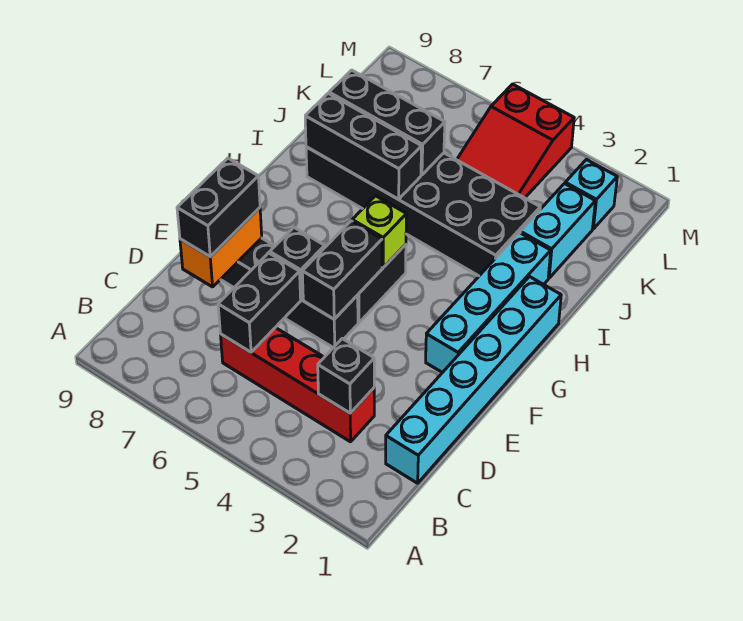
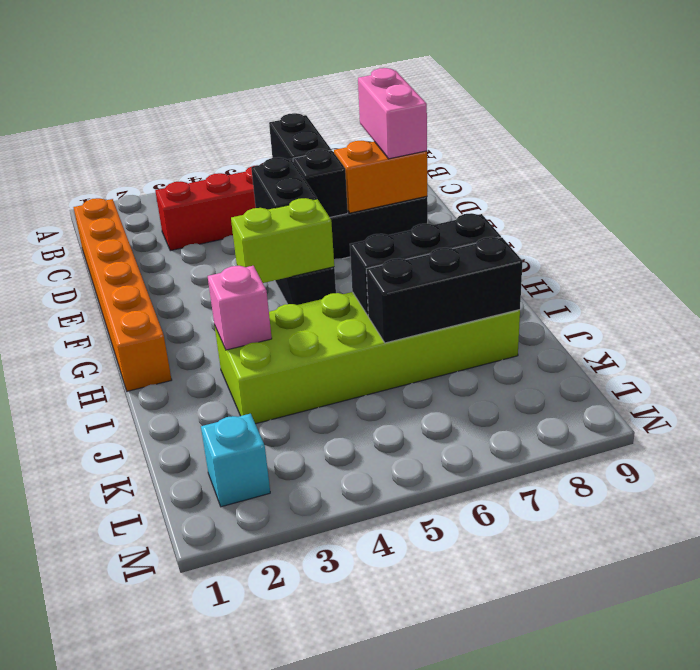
cyan 1x6 brick [386,277,561,483] -> orange 1x6 brick [73,198,172,391]
black 1x1 brick [318,339,374,413] -> none
orange 1x2 brick [180,208,262,287] -> orange 1x2 brick turned to [334,141,427,213]
black 1x2 brick [177,158,260,257] -> pink 1x2 brick [358,68,427,159]
cyan 1x4 brick [426,233,551,373] -> none
lime 1x1 brick [352,196,406,267] -> lime 1x2 brick [231,198,334,283]
black 2x6 brick [306,147,540,276] -> lime 2x6 brick [215,292,520,424]
none -> pink 1x1 brick [208,266,272,350]
cyan 1x2 brick [520,184,595,278] -> none
red 2x3 slope [457,84,574,198] -> none

